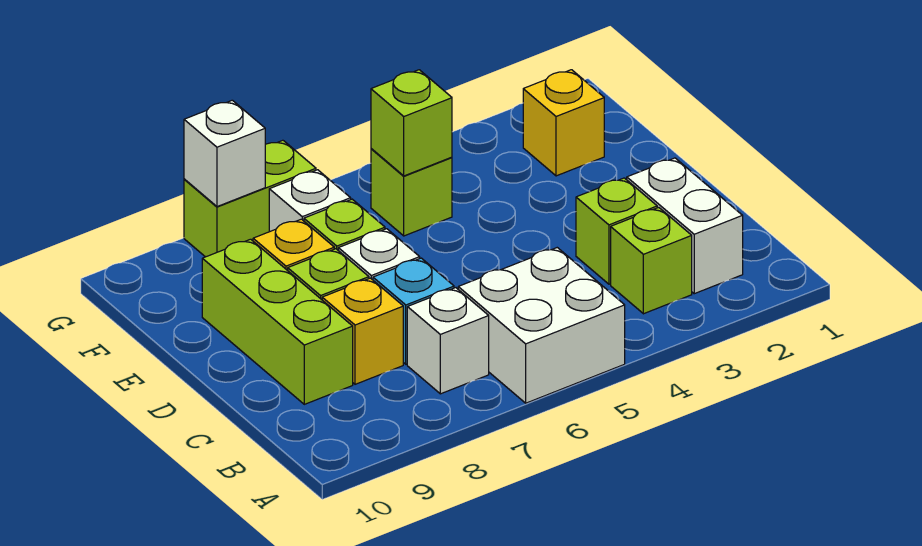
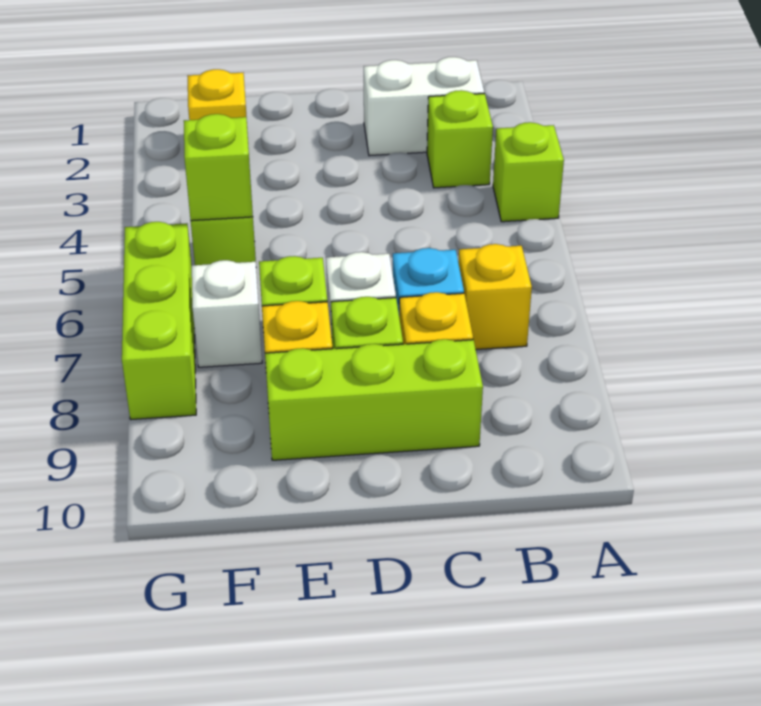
white 2x2 brick [458,248,625,403] -> none
white 1x1 brick [407,288,489,394] -> yellow 1x1 brick [458,244,532,350]
lime 1x1 brick [576,178,657,284] -> lime 1x1 brick moved to [493,122,564,222]
lime 1x2 brick [184,140,316,257] -> lime 1x3 brick [122,222,196,420]
white 1x1 brick [184,100,265,207] -> none

